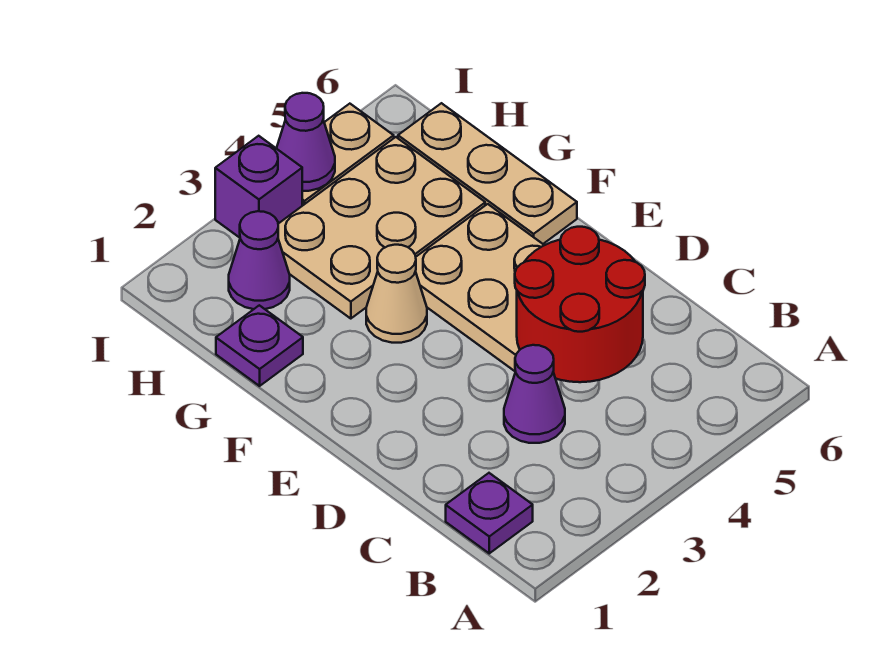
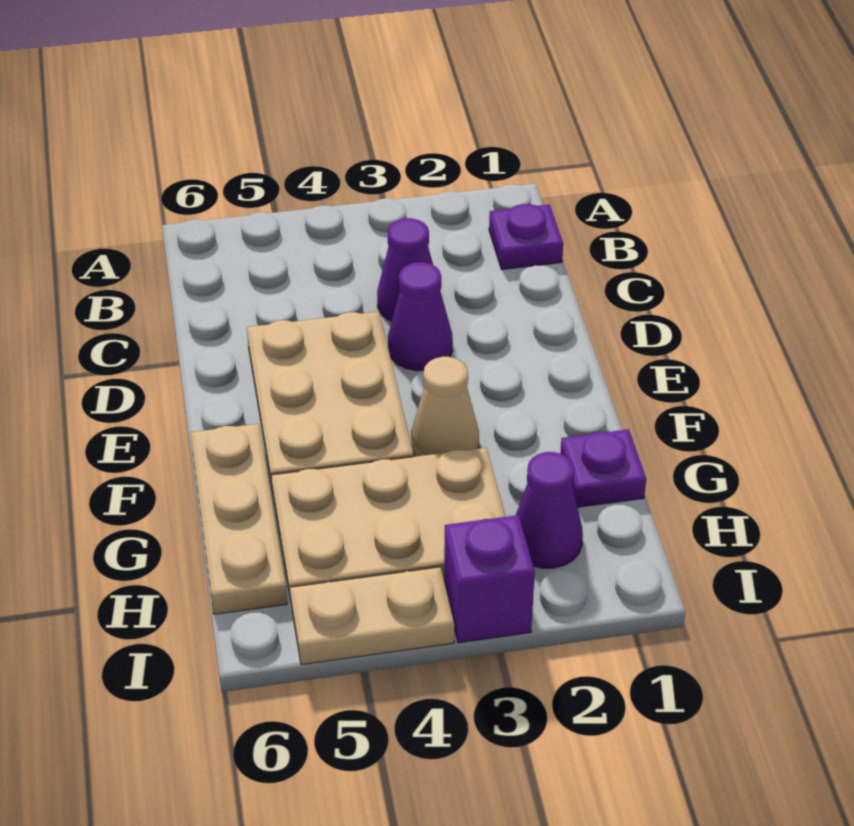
red 2x2 round brick [515,227,645,382] -> none
purple 1x1 cone [276,93,335,191] -> purple 1x1 cone moved to [388,262,453,371]

